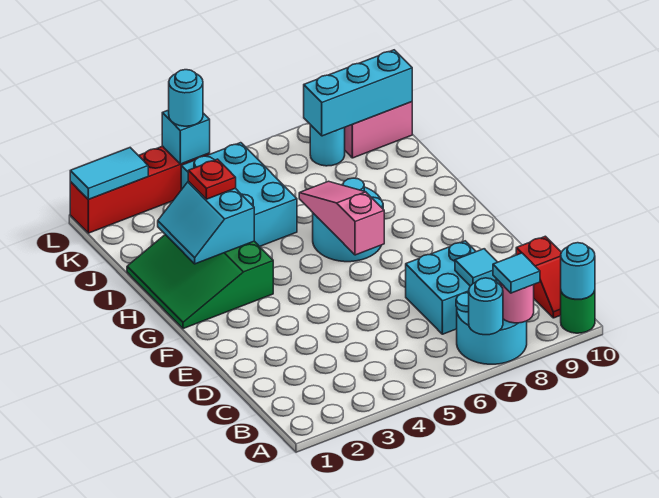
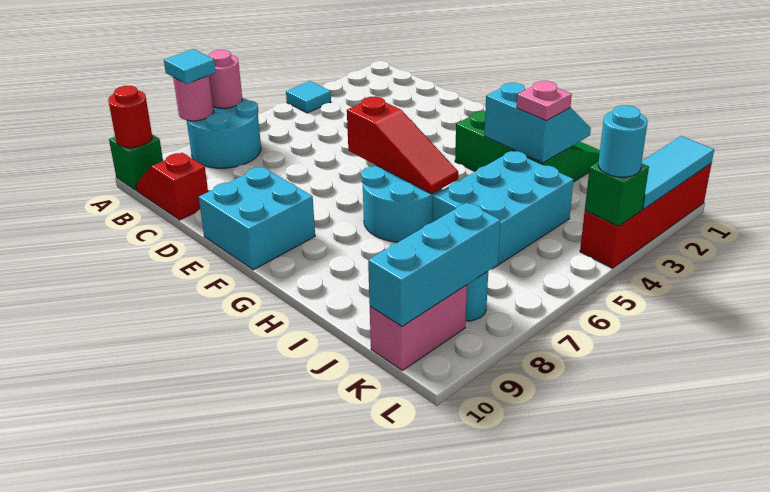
cyan 1x1 round brick [469,278,503,335] -> pink 1x1 round brick [209,50,242,108]
green 1x1 round brick [561,291,595,333] -> green 1x1 brick [109,134,163,190]
cyan 1x1 round brick [561,243,595,299] -> red 1x1 round brick [108,86,152,148]
cyan 2x2 brick [406,241,498,334] -> cyan 2x2 brick moved to [199,167,315,270]
cyan 1x1 tile [455,249,497,286] -> cyan 1x1 tile moved to [286,81,331,113]
pink 1x3 slope [299,181,384,255] -> red 1x3 slope [347,96,458,194]
red 1x1 plate [188,159,236,199] -> pink 1x1 plate [516,81,572,121]
cyan 2x3 brick [181,143,297,247] -> cyan 2x3 brick turned to [433,151,574,269]
cyan 1x2 tile [70,148,148,199] -> cyan 1x3 tile [642,136,714,209]
cyan 1x1 brick [162,110,210,164] -> green 1x1 brick [585,161,649,226]

